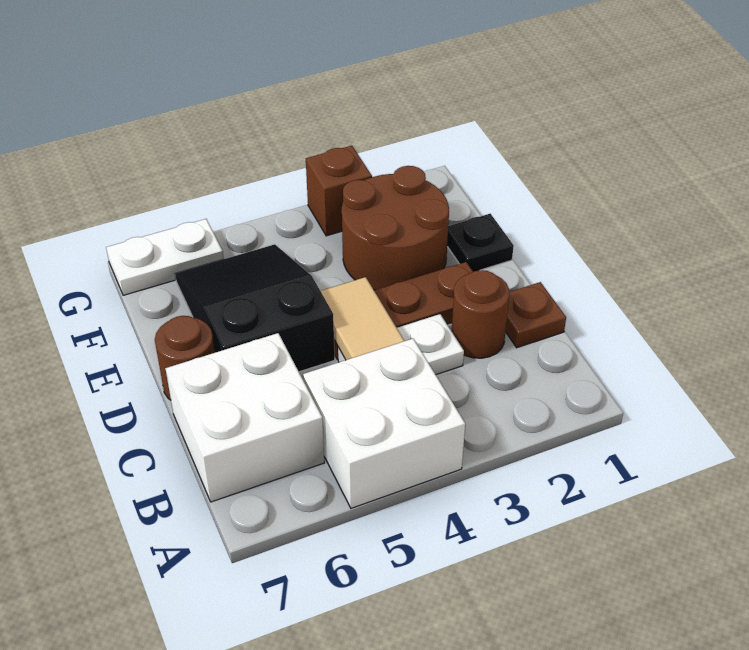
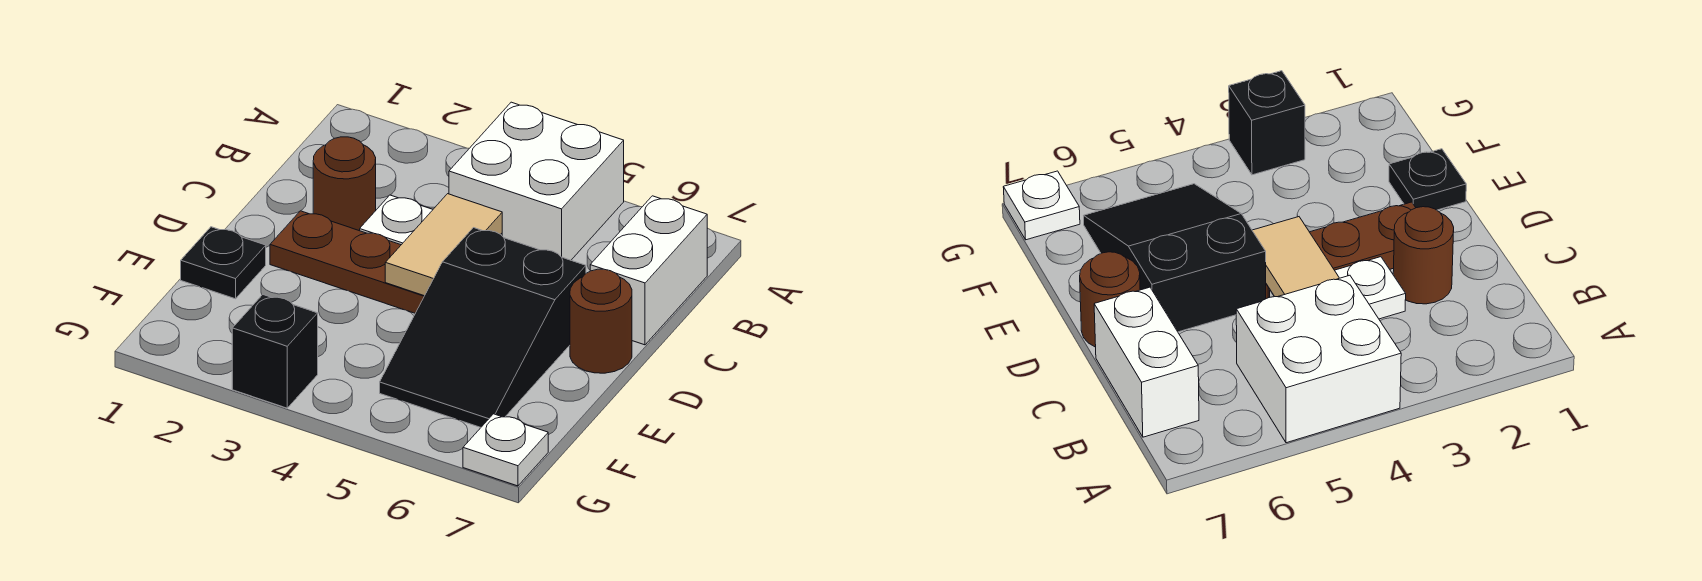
white 2x2 brick [165,333,324,502] -> white 1x2 brick [590,196,707,345]
brown 1x1 plate [506,282,566,348] -> none
brown 2x2 round brick [342,166,449,290] -> none
brown 1x1 brick [306,146,372,236] -> black 1x1 brick [232,295,318,408]
white 1x2 plate [106,219,224,295] -> white 1x1 plate [463,414,548,486]

